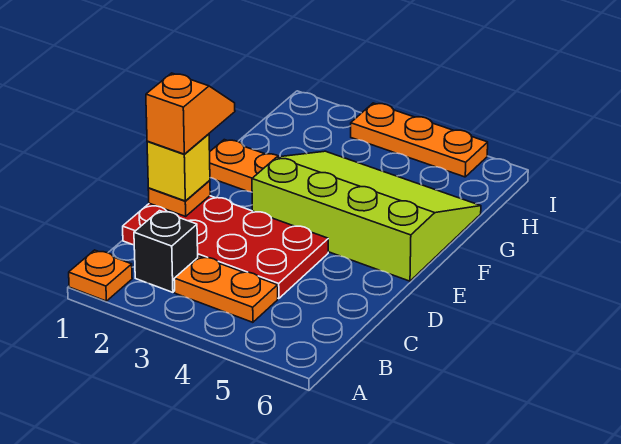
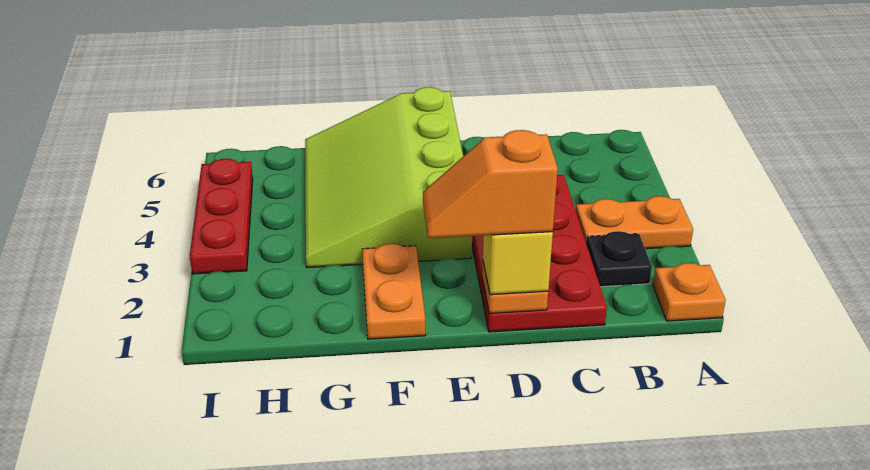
black 1x1 brick [134,211,198,292] -> black 1x1 plate [586,231,652,287]
orange 1x2 plate [174,256,278,322] -> orange 1x2 plate turned to [576,196,693,249]
orange 1x3 plate [351,103,488,177] -> red 1x3 plate [190,159,253,274]

